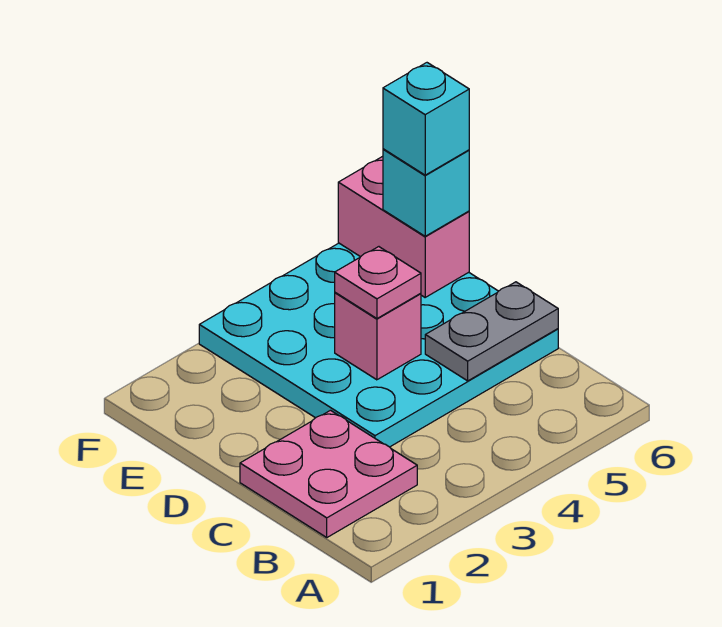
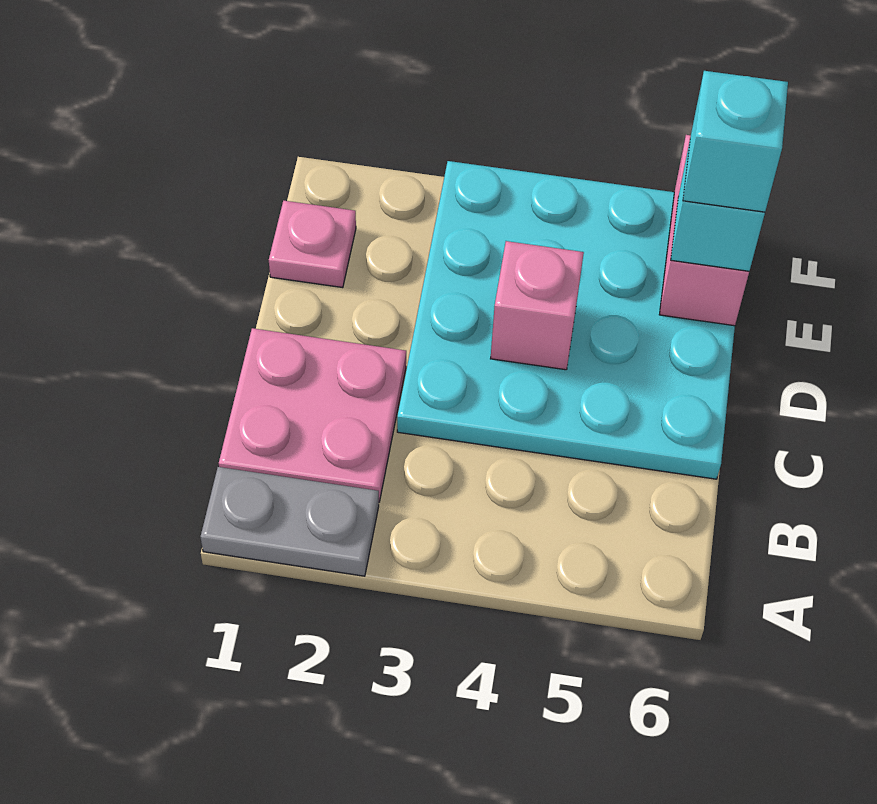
grey 1x2 plate [425,282,558,381] -> grey 1x2 plate moved to [201,467,379,576]
pink 1x1 plate [335,247,421,318] -> pink 1x1 plate moved to [269,201,356,288]

